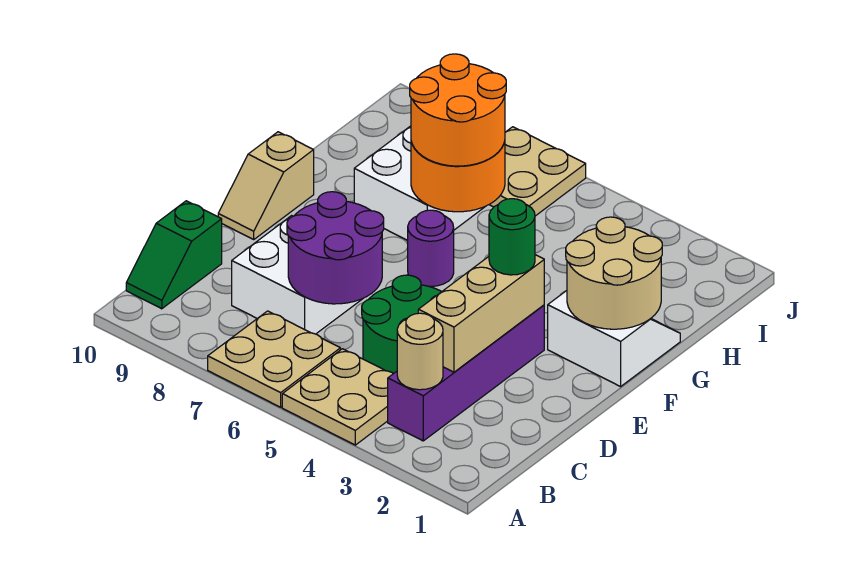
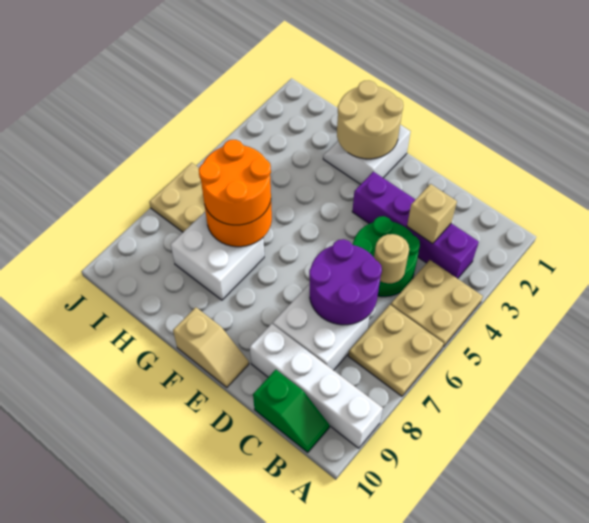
none -> white 1x4 brick [250,324,383,448]
tan 1x1 round brick [397,313,443,390] -> tan 1x1 round brick moved to [374,234,409,283]
tan 1x3 brick [418,255,544,372] -> tan 1x1 brick [407,184,457,244]
green 1x1 round brick [489,199,535,275] -> none
purple 1x1 round brick [408,210,454,287] -> none

